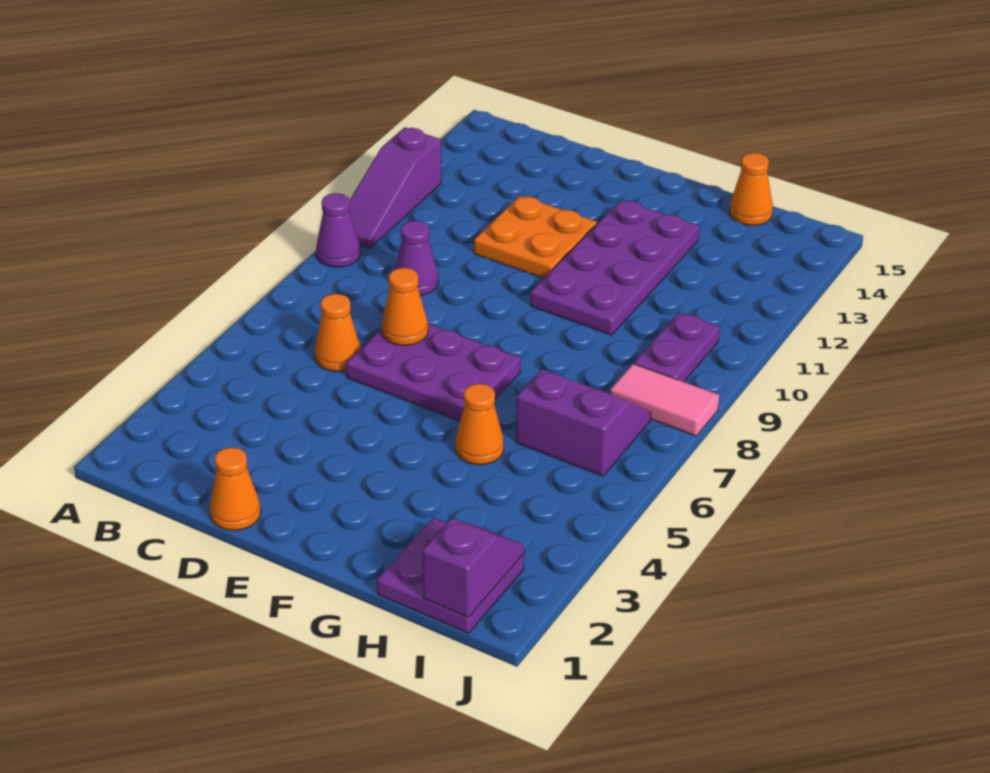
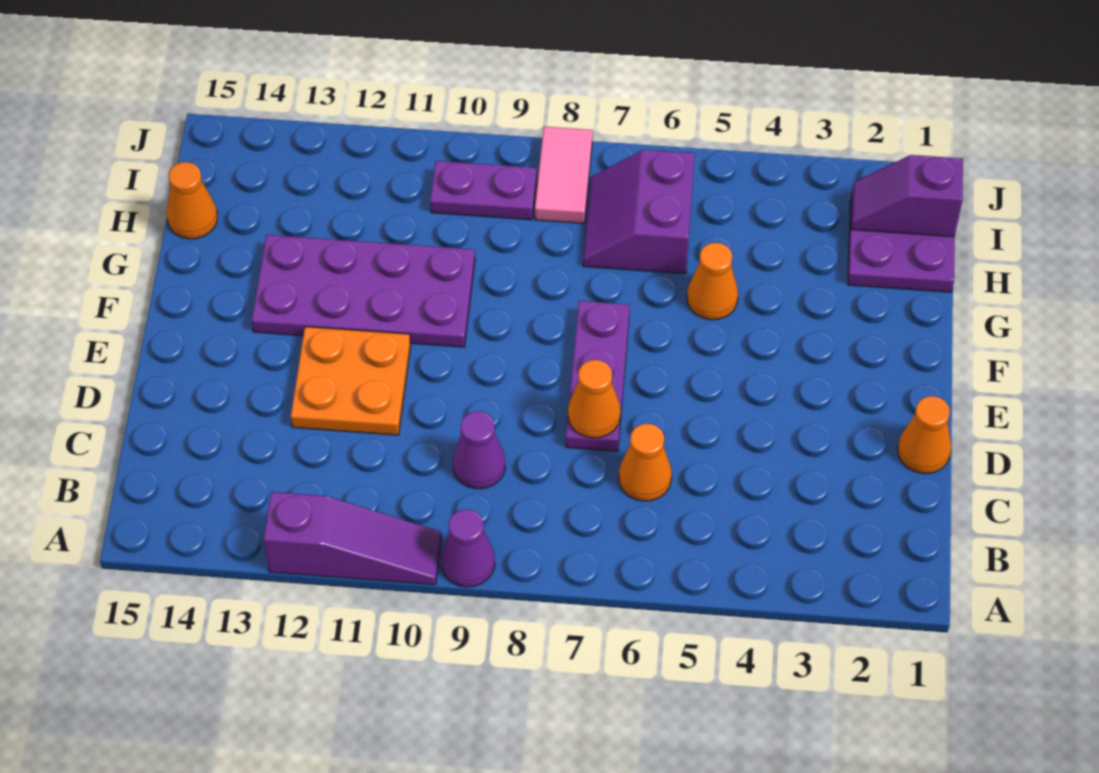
purple 2x3 plate [346,324,521,421] -> purple 1x3 plate [566,301,630,451]

